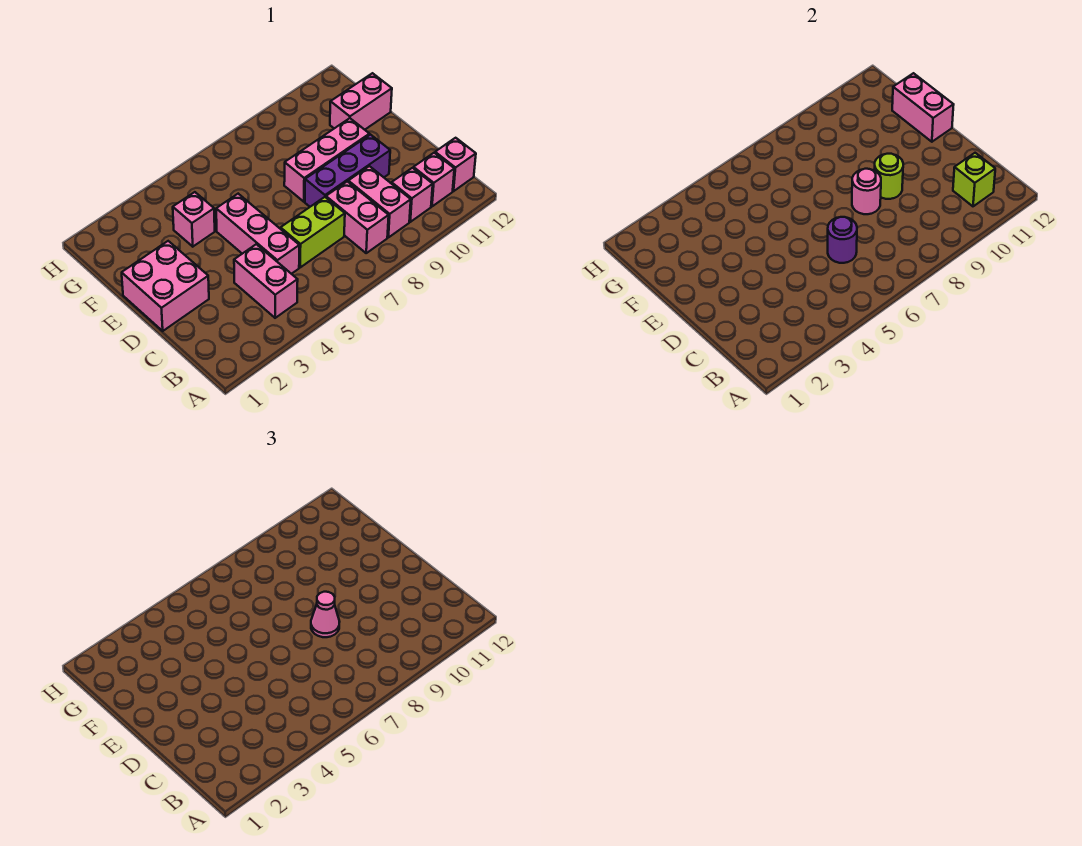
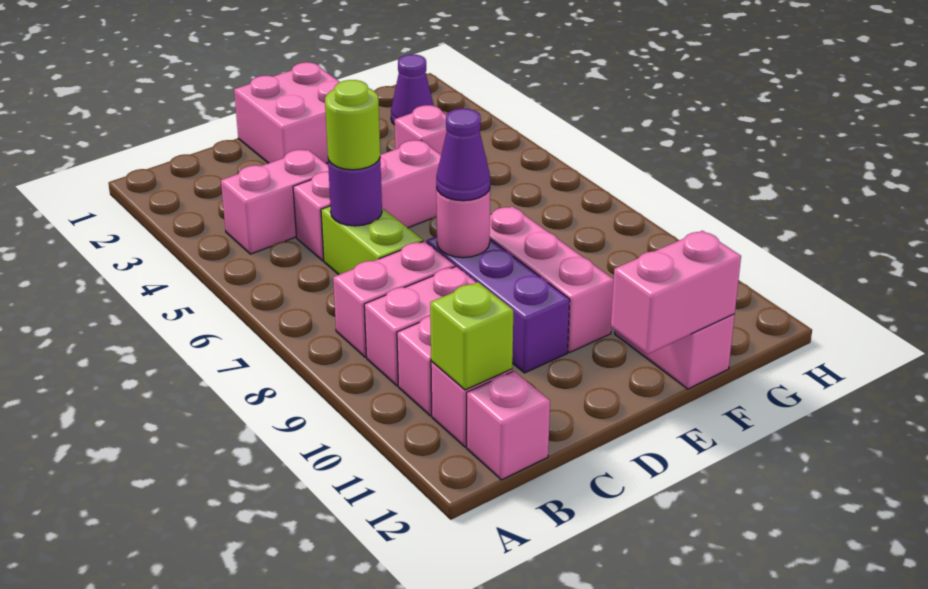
pink 1x1 cone [311,592,340,637] -> purple 1x1 cone [436,108,490,201]
lime 1x1 round brick [874,154,903,199] -> lime 1x1 round brick moved to [325,80,380,170]
none -> purple 1x1 cone [391,54,434,125]

